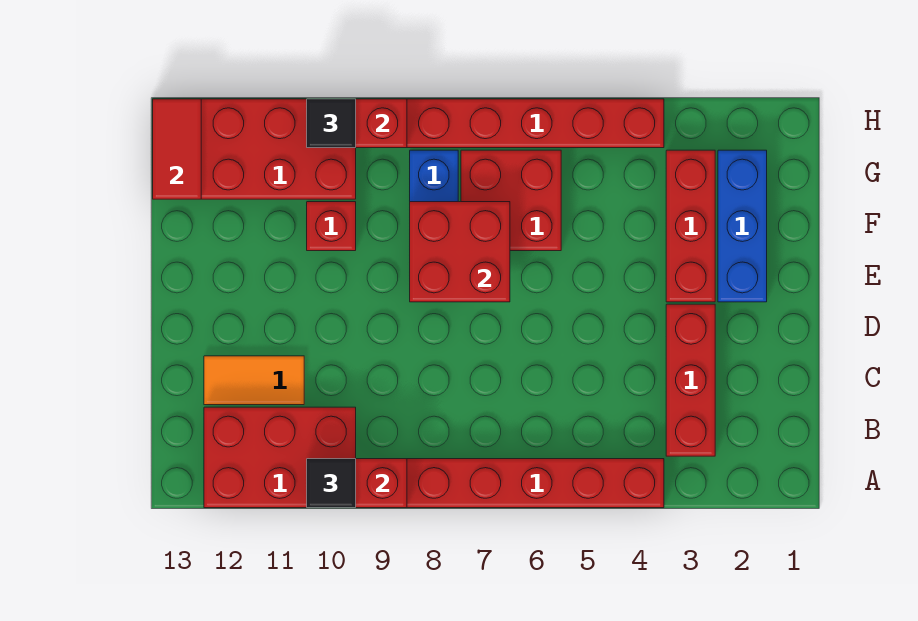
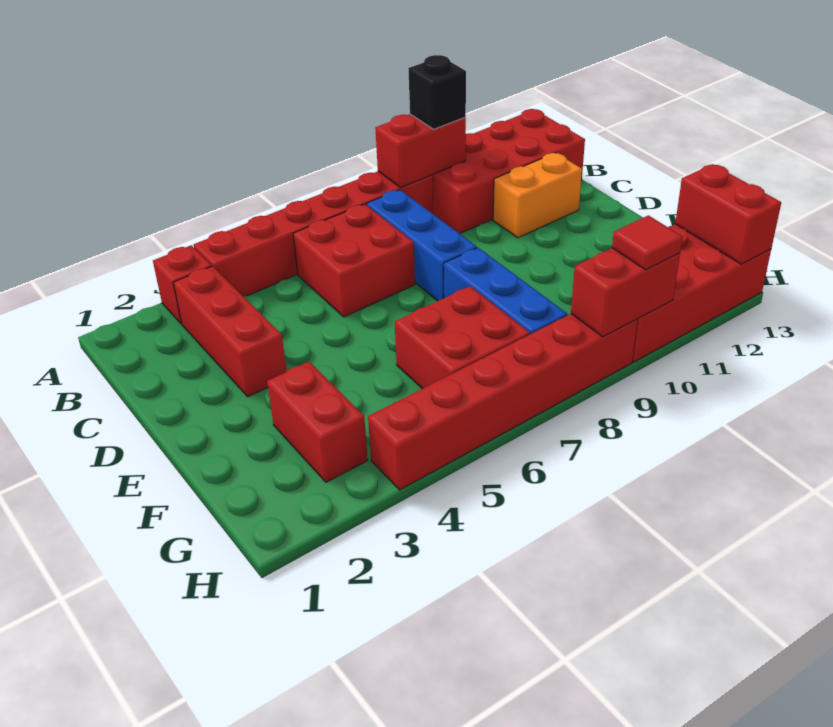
red 2x3 brick [204,407,356,508] -> red 2x4 brick [433,109,585,234]
black 1x1 tile [307,459,356,508] -> black 1x1 brick [408,55,466,129]
orange 1x2 tile [204,356,304,405] -> orange 1x2 brick [493,153,582,238]
blue 1x3 brick [718,150,767,302] -> blue 1x3 brick moved to [367,190,477,301]
red 1x3 brick [666,150,715,302] -> red 1x2 brick [267,362,368,482]
red 2x2 brick [410,202,510,302] -> red 2x2 brick moved to [293,204,415,317]
red 1x1 brick [307,202,356,251] -> red 1x1 brick moved to [153,245,212,324]
red 1x2 tile [153,99,201,199] -> red 1x2 brick [675,164,781,264]
black 1x1 tile [307,99,356,148] -> red 1x1 tile [612,215,683,270]

